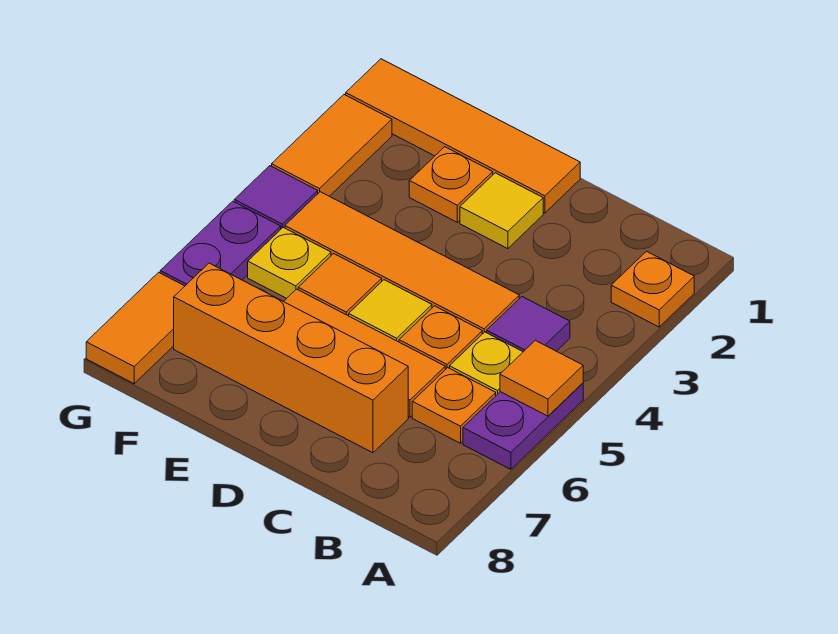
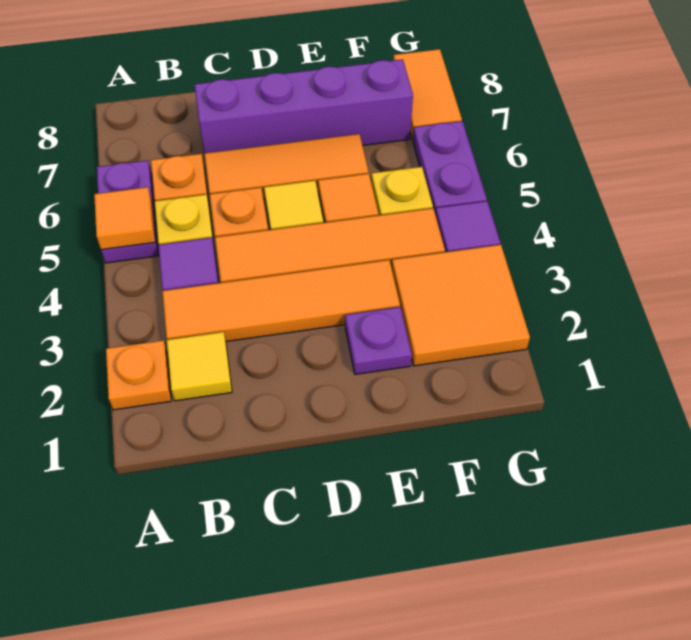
orange 1x4 brick [174,263,408,453] -> purple 1x4 brick [195,59,413,153]
orange 1x4 tile [346,59,580,213] -> orange 1x4 tile moved to [162,260,400,342]
yellow 1x1 tile [460,173,543,249] -> yellow 1x1 tile moved to [167,332,232,401]
orange 1x1 plate [409,147,493,222] -> purple 1x1 plate [345,307,412,374]
orange 1x2 tile [272,95,392,196] -> orange 2x2 tile [392,245,530,366]

